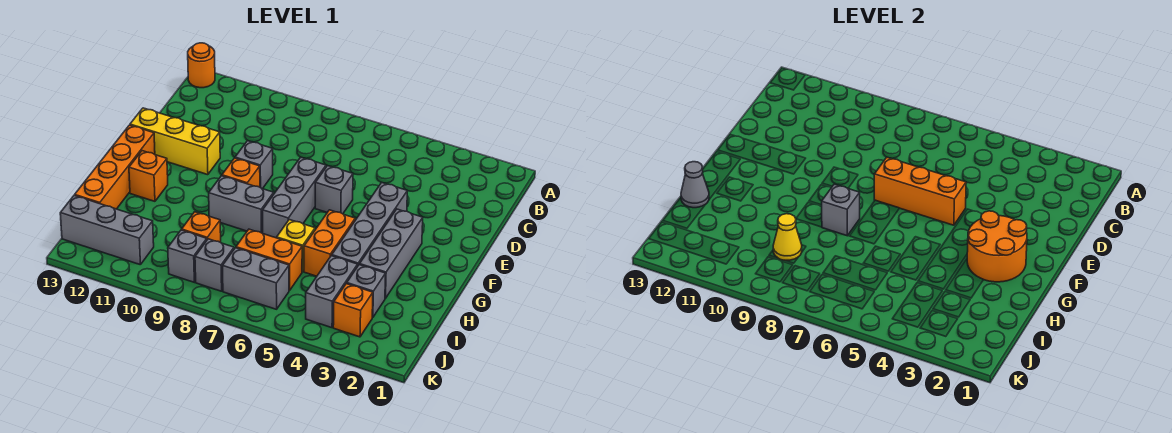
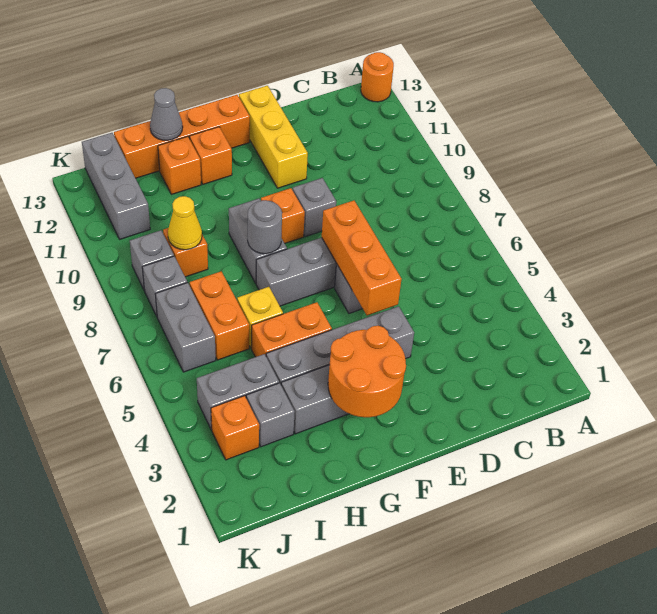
grey 1x1 brick [822,184,860,236] -> grey 1x1 round brick [248,200,282,254]
none -> orange 1x1 brick [158,136,201,194]

